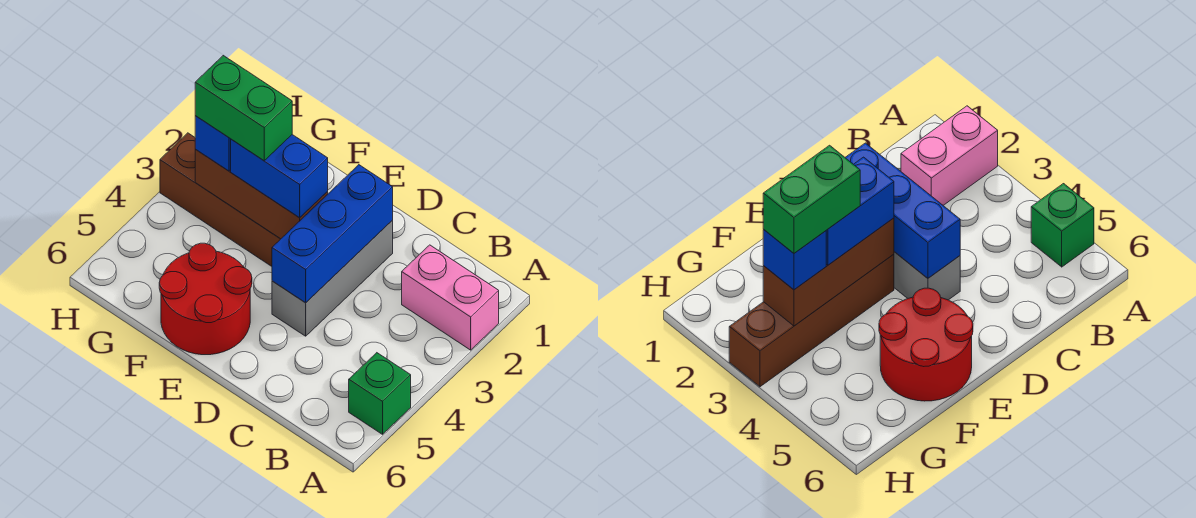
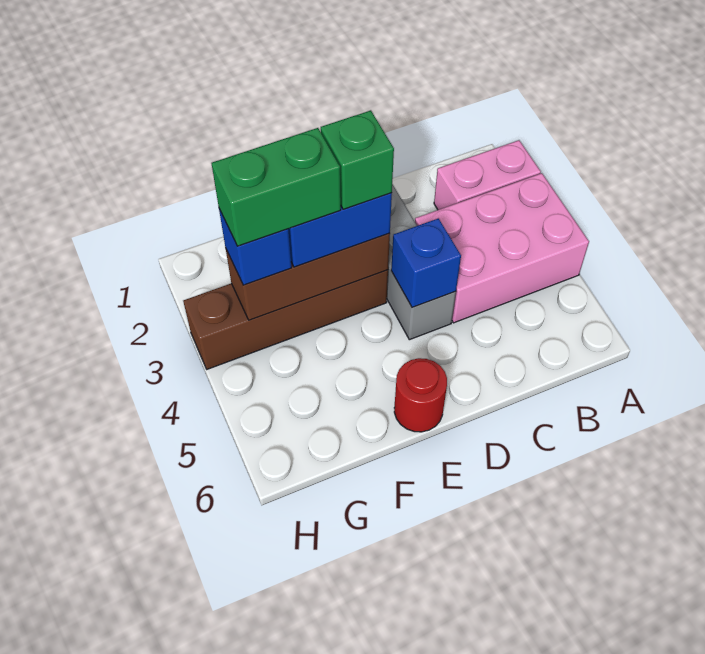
none -> pink 2x3 brick [415,173,589,323]
green 1x1 brick [349,353,411,434] -> green 1x1 brick moved to [321,110,394,209]
blue 1x3 brick [272,165,393,303] -> blue 1x1 brick [391,218,461,308]
red 2x2 round brick [159,243,252,355] -> red 1x1 round brick [394,358,447,432]

